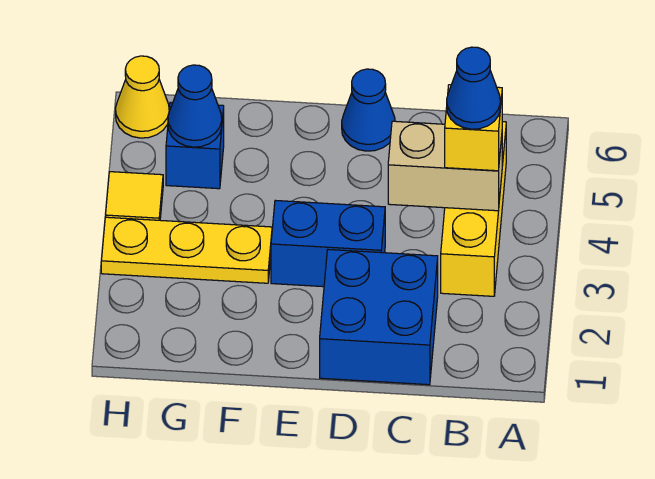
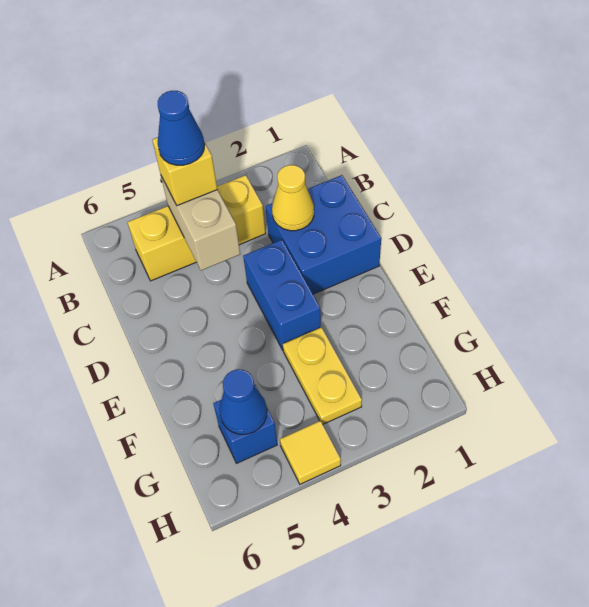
blue 1x1 cone [342,69,395,151] -> none
yellow 1x3 plate [101,217,272,283] -> yellow 1x2 plate [283,327,362,424]
yellow 1x1 cone [116,56,169,138] -> yellow 1x1 cone moved to [272,165,314,231]

